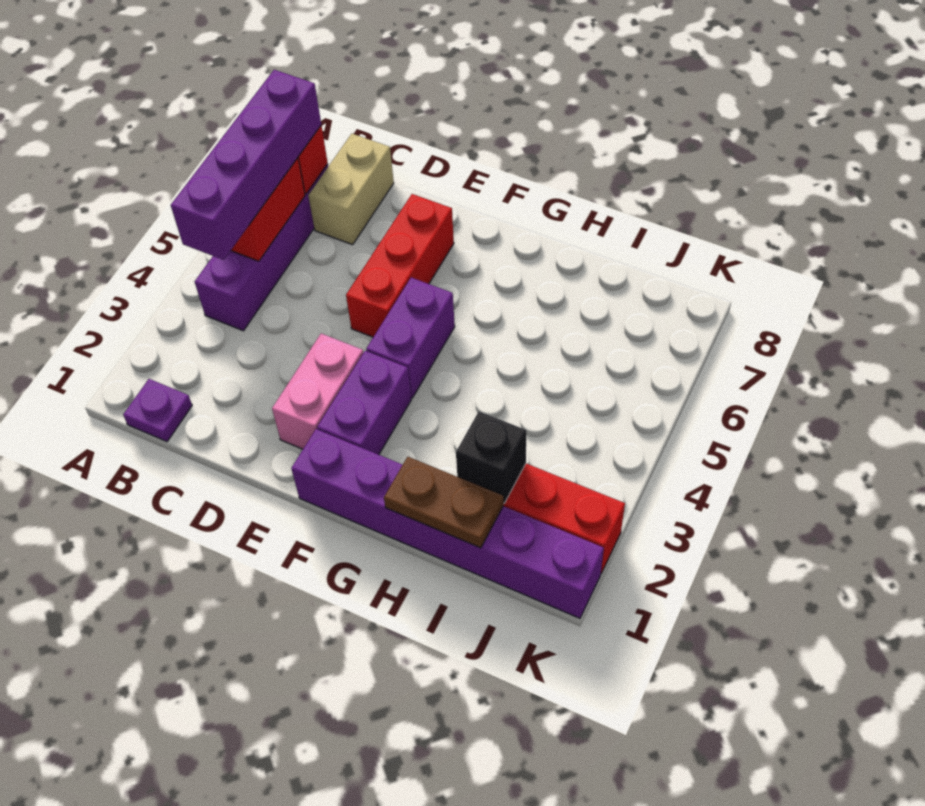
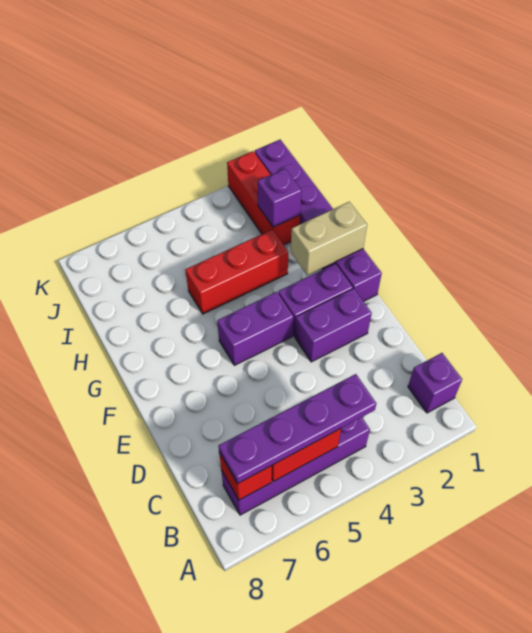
purple 1x1 plate [123,379,192,442] -> purple 1x1 brick [408,353,462,413]
purple 1x4 brick [171,70,321,260] -> purple 1x4 plate [218,374,376,483]
tan 1x2 brick [308,134,394,245] -> tan 1x2 brick moved to [291,202,367,275]
pink 1x2 brick [272,334,363,449] -> purple 1x2 brick [295,289,372,362]
red 1x3 brick [346,194,454,337] -> red 1x3 brick moved to [185,230,288,314]
brown 1x2 plate [384,457,504,548] -> none
black 1x1 brick [456,412,526,503] -> purple 1x1 brick [258,169,302,227]

